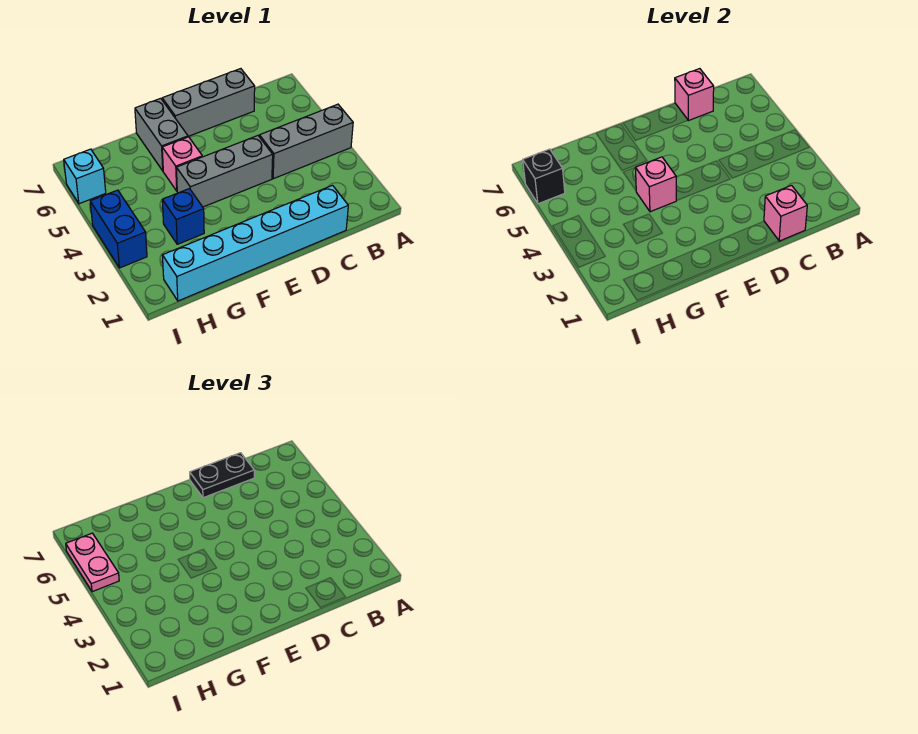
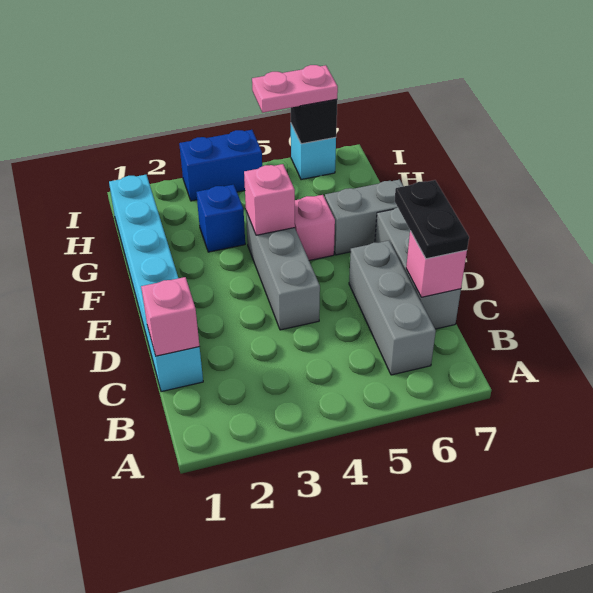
grey 1x3 brick [259,104,353,179] -> grey 1x3 brick moved to [349,241,436,375]

